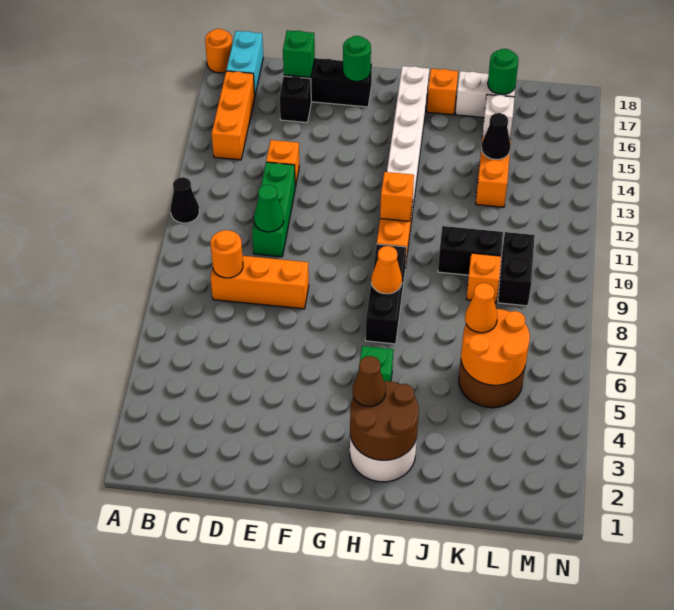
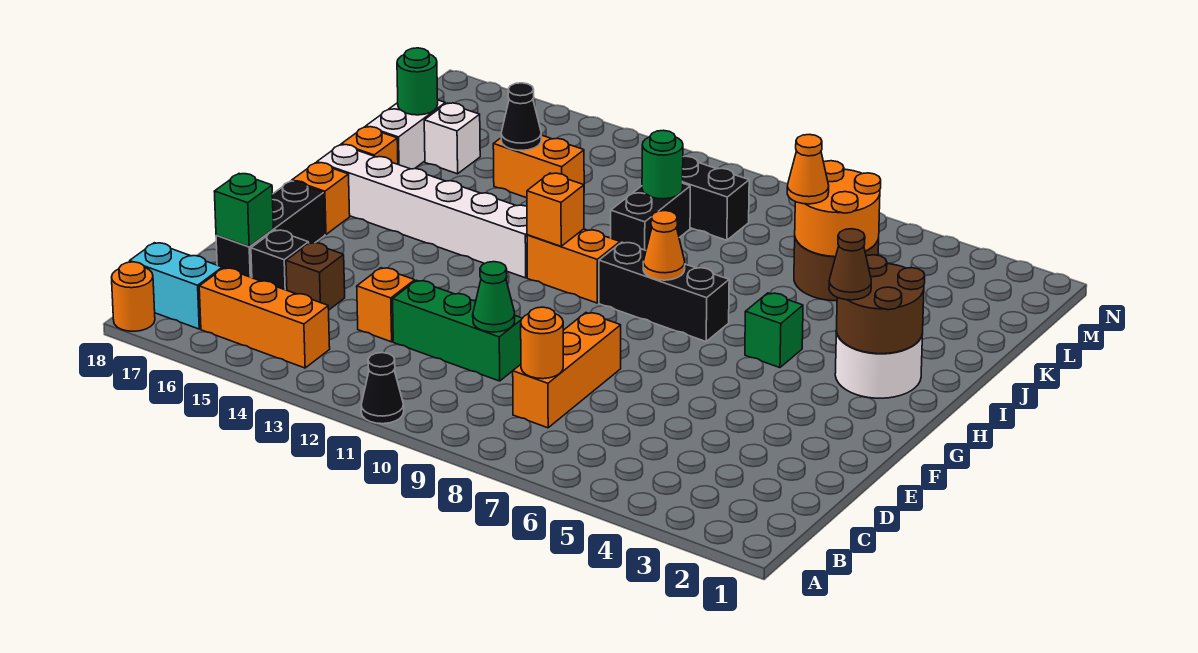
none -> brown 1x1 brick [286,243,345,310]
green 1x1 round brick [343,36,371,81] -> green 1x1 round brick moved to [642,130,683,199]
orange 1x1 brick [466,253,501,303] -> orange 1x1 brick moved to [292,163,350,234]

